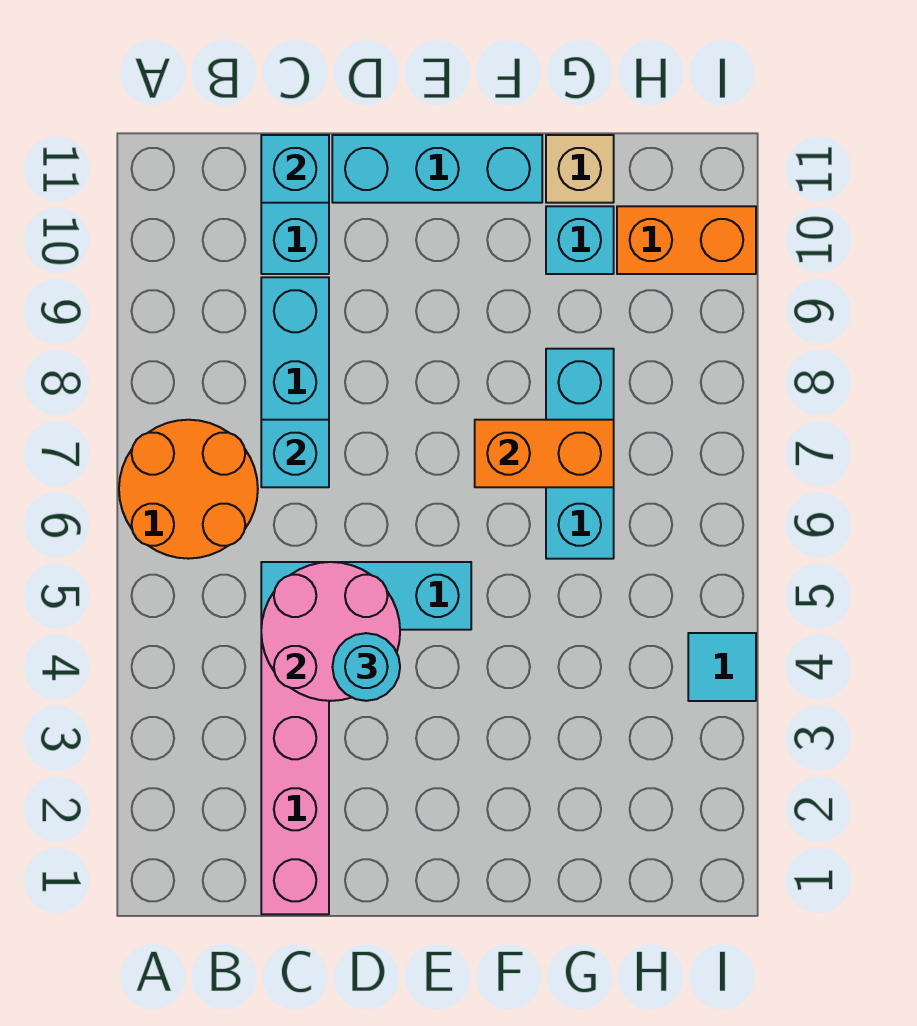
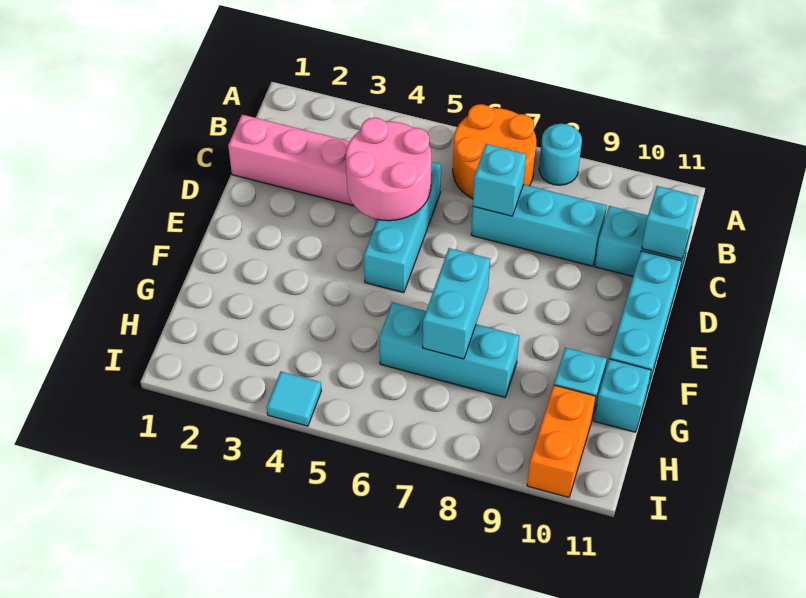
cyan 1x1 round brick [333,633,400,701] -> cyan 1x1 round brick moved to [539,124,582,185]
orange 1x2 brick [475,420,614,487] -> cyan 1x2 brick [423,248,490,359]
tan 1x1 brick [546,135,614,203] -> cyan 1x1 brick [594,359,651,432]

